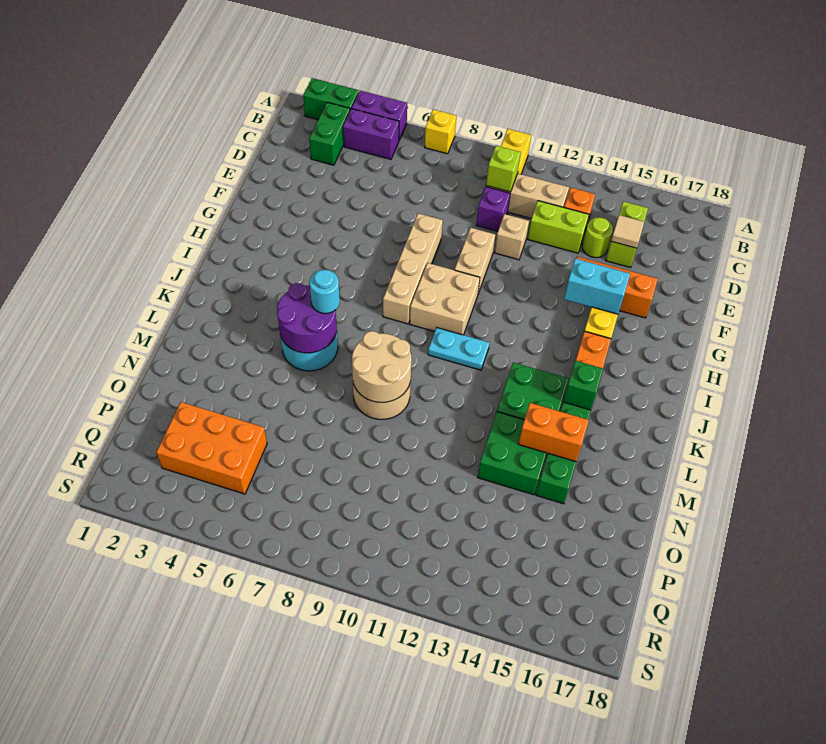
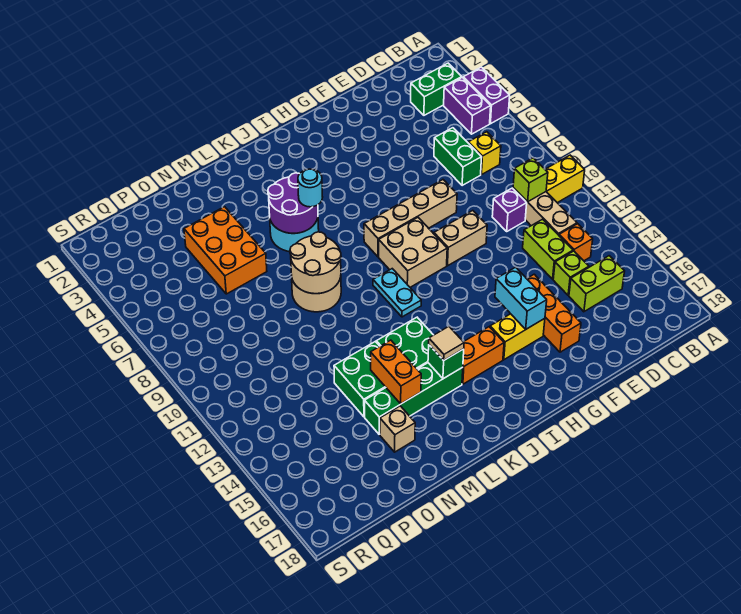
green 1x2 brick [303,78,359,120] -> green 1x2 brick moved to [434,128,482,186]
yellow 1x1 brick [425,110,456,154] -> yellow 1x1 brick moved to [468,132,501,175]
lime 1x1 round brick [582,217,613,258] -> lime 1x1 brick [553,251,589,295]
tan 1x1 tile [611,215,644,248] -> tan 1x1 tile moved to [429,327,464,360]
tan 1x1 brick [495,214,529,260] -> tan 1x1 brick moved to [380,406,415,452]
orange 2x3 brick [156,402,267,494] -> orange 2x3 brick moved to [184,207,267,294]

